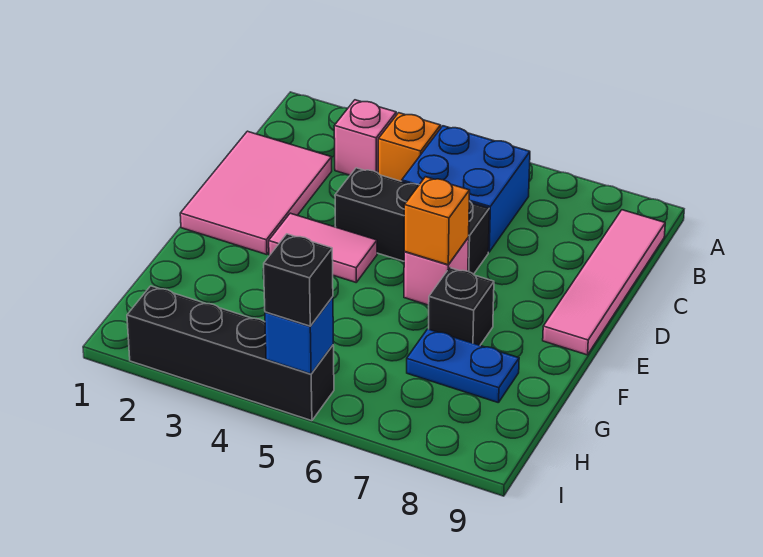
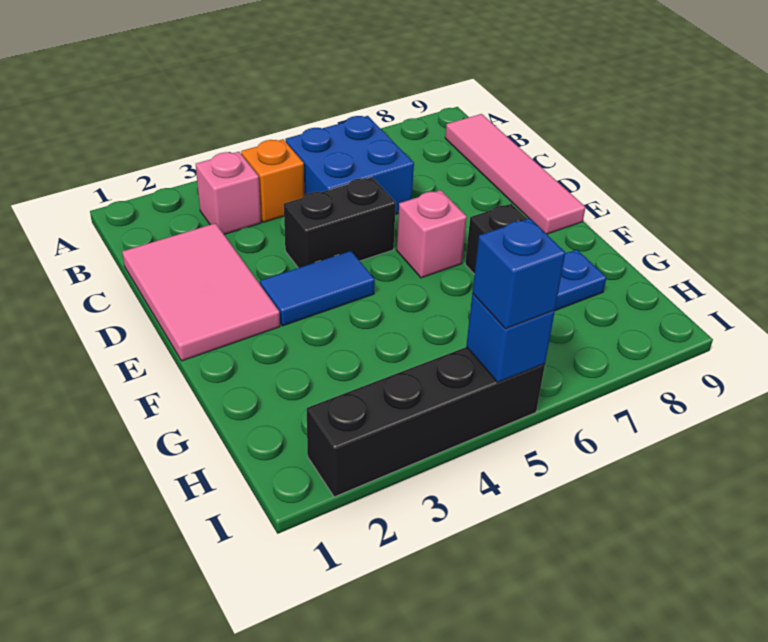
black 1x3 brick [335,168,489,274] -> black 1x2 brick [284,177,396,268]
pink 1x2 tile [269,213,377,282] -> blue 1x2 tile [260,251,375,326]
orange 1x1 brick [404,177,470,265] -> none
black 1x1 brick [263,234,333,326] -> blue 1x1 brick [472,218,566,329]

